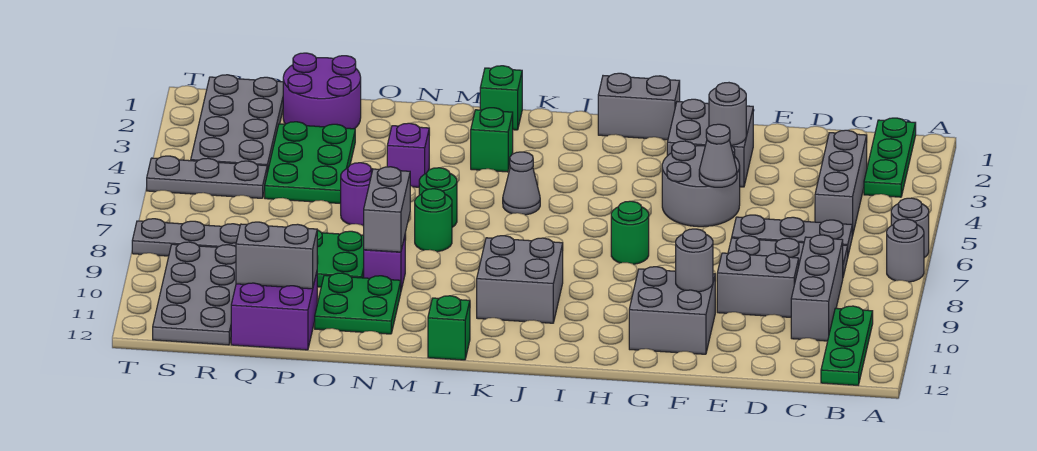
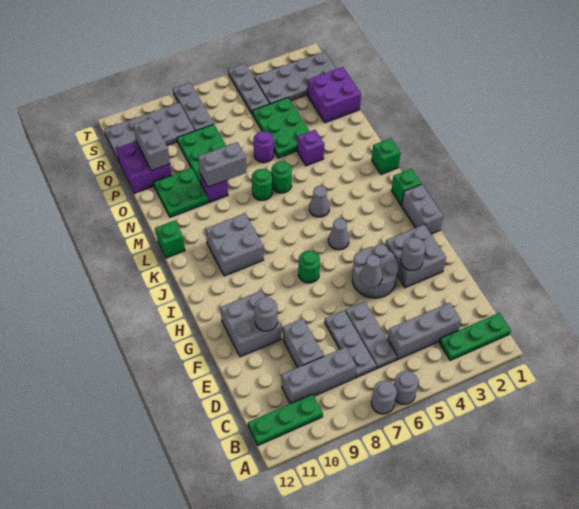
none -> grey 1x1 cone [328,218,349,250]
green 1x1 brick [471,108,513,172] -> green 1x1 brick moved to [391,169,421,206]
purple 2x2 round brick [283,53,361,129] -> purple 2x2 brick [307,67,361,123]
green 2x3 plate [265,122,355,204] -> green 2x3 plate turned to [252,98,310,158]

